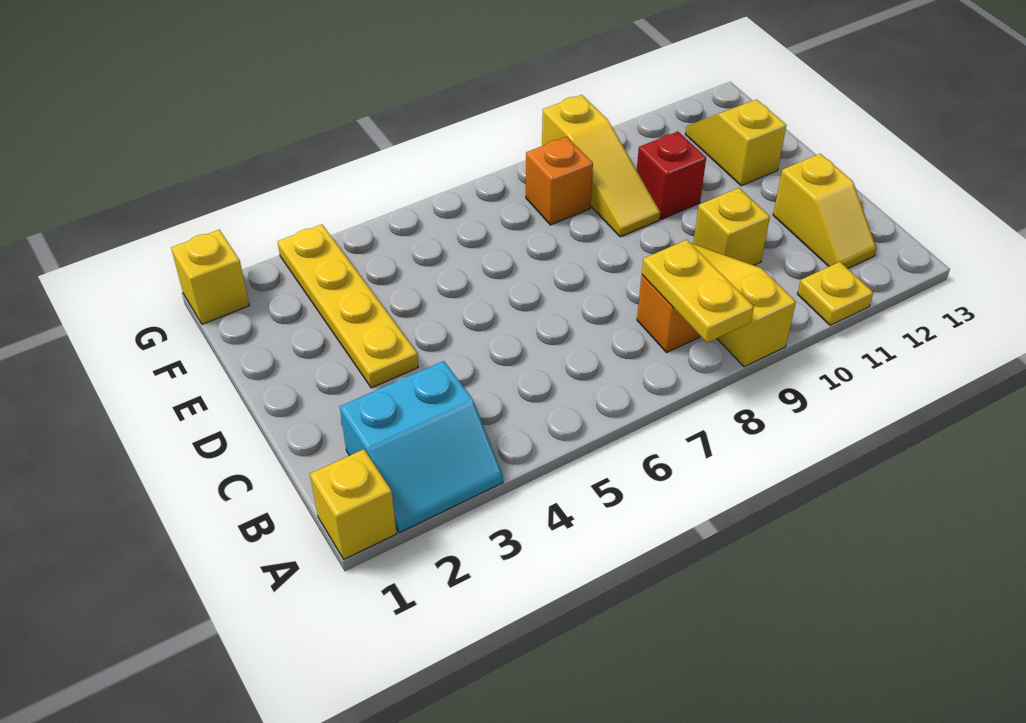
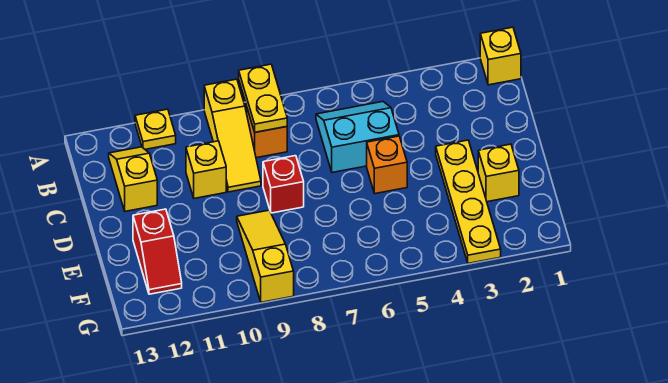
cyan 2x2 slope [340,361,503,533] -> cyan 2x2 slope moved to [316,102,399,173]
red 1x1 brick [637,132,706,219] -> red 1x1 brick moved to [263,156,304,213]
yellow 1x2 slope [685,100,786,186] -> red 1x2 slope [133,209,182,294]
orange 1x1 brick [526,137,593,225] -> orange 1x1 brick moved to [367,136,407,194]
yellow 1x1 brick [171,230,249,324] -> yellow 1x1 brick moved to [478,144,519,202]

